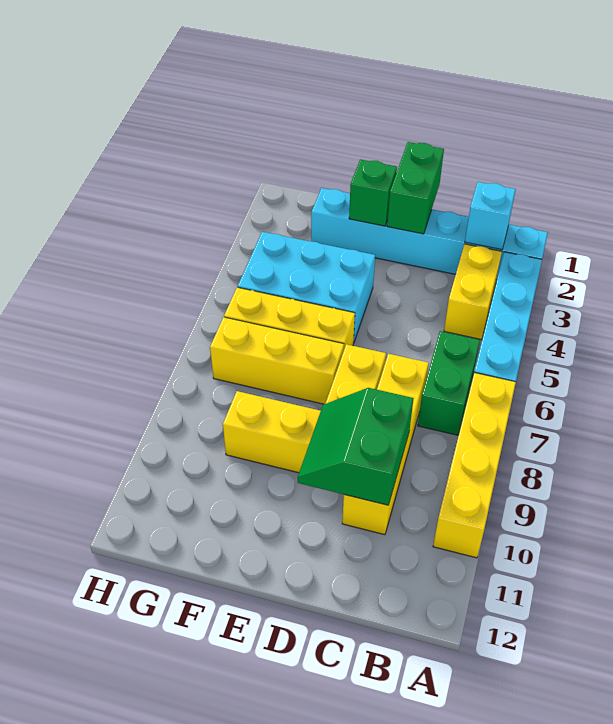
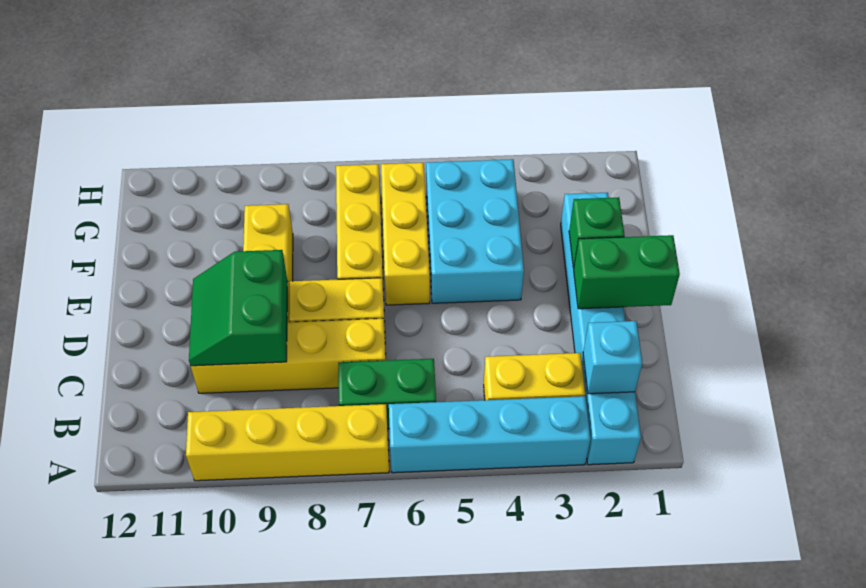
green 2x2 slope [298,388,414,505] -> green 2x2 slope turned to [189,250,288,366]

